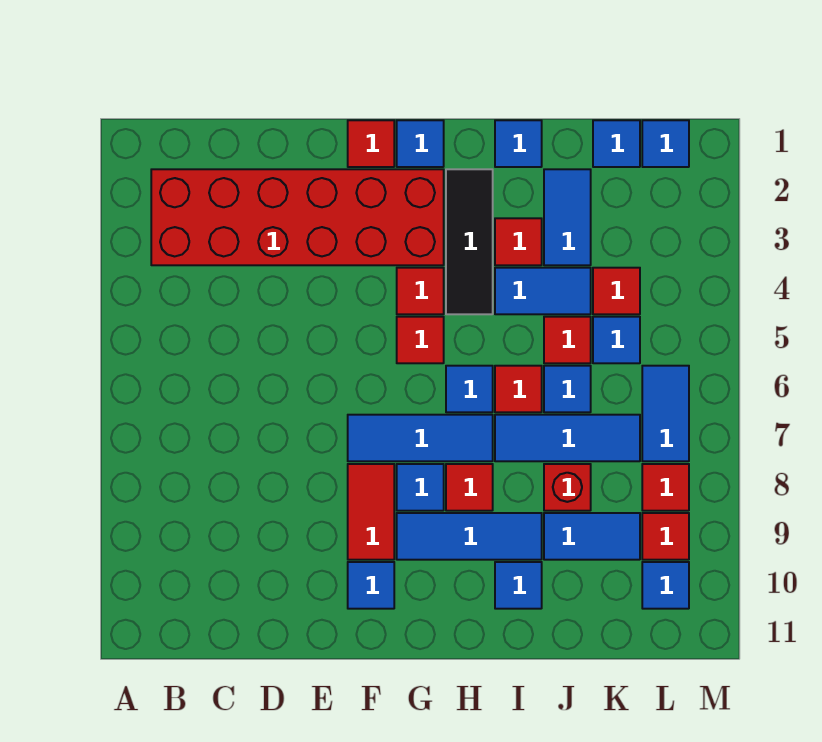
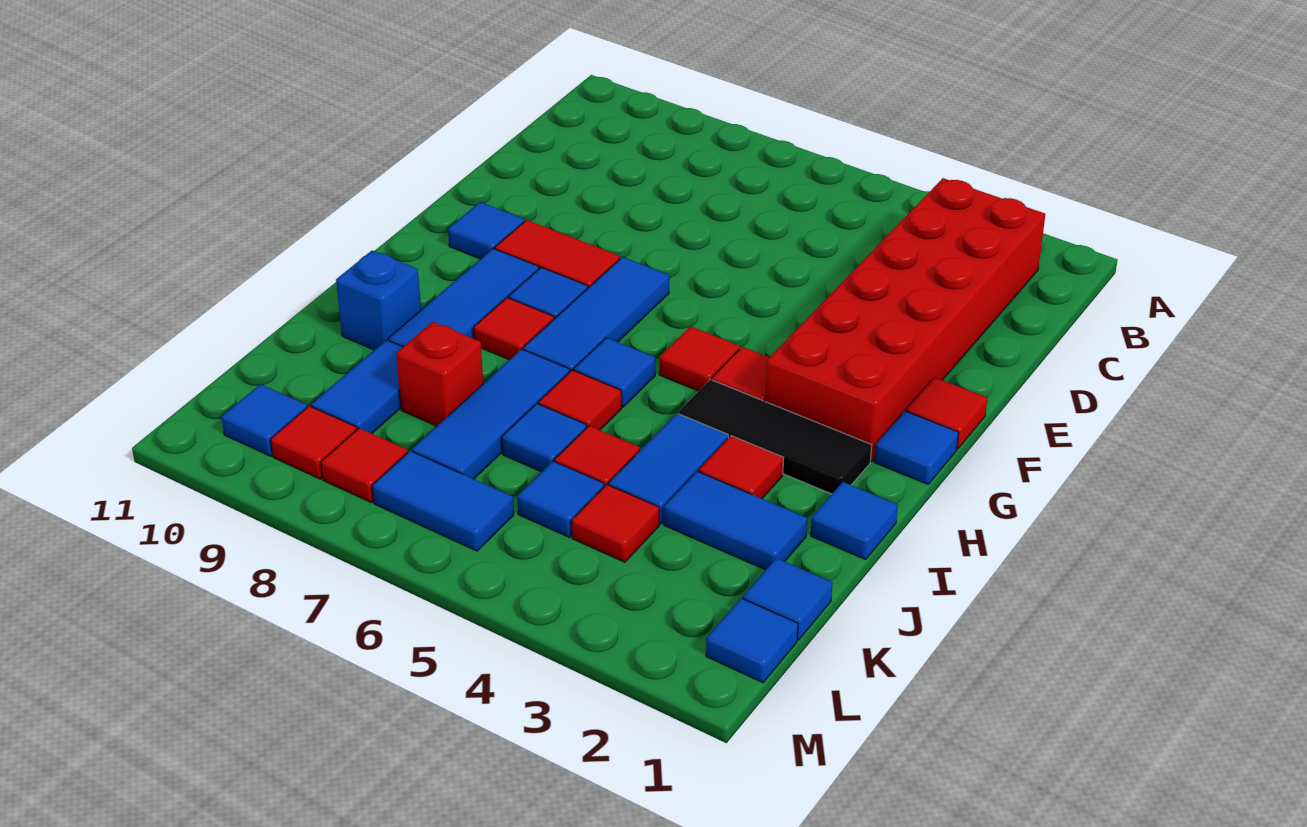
blue 1x1 tile [495,562,542,609] -> blue 1x1 brick [336,251,421,350]

